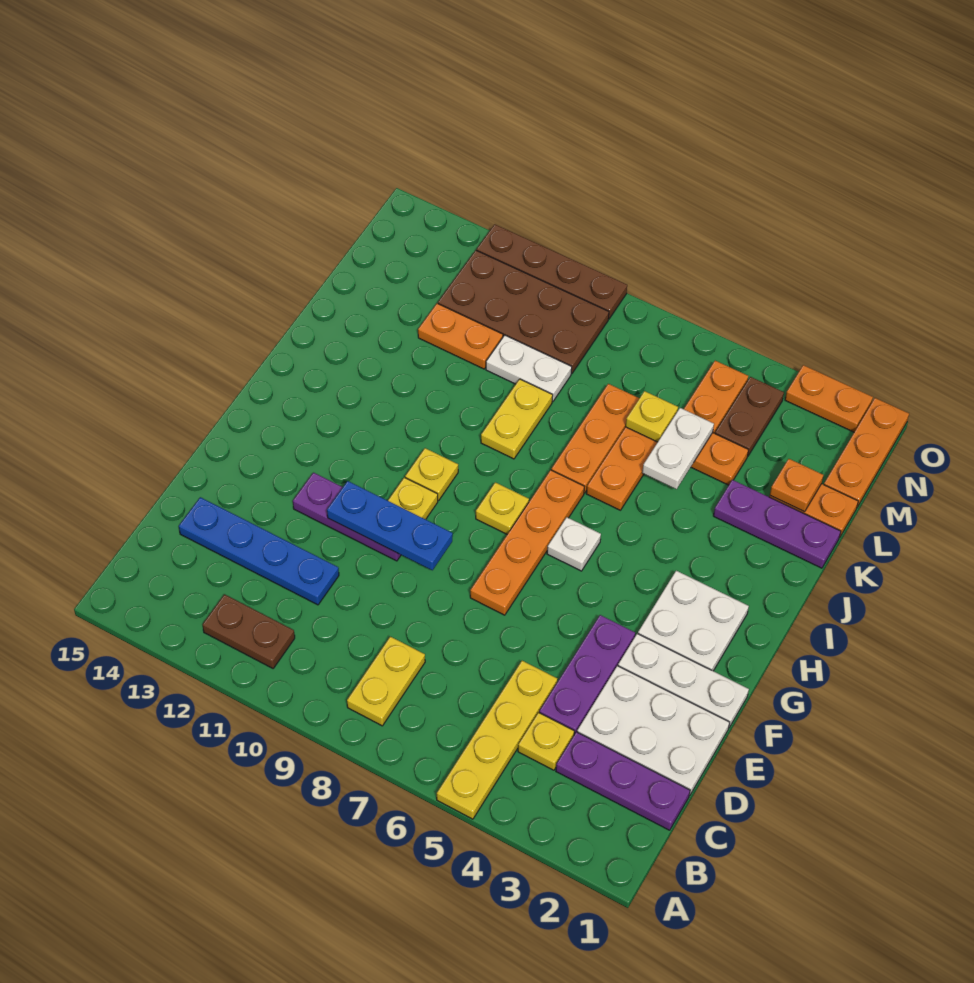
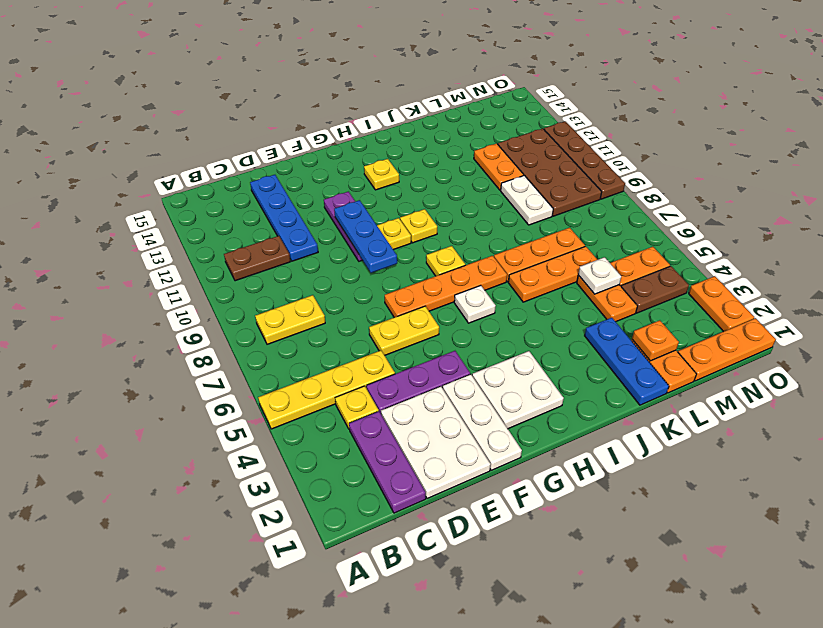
brown 1x2 plate [203,594,295,668] -> brown 1x2 plate turned to [224,236,290,281]
yellow 1x2 plate [481,379,553,459] -> yellow 1x2 plate moved to [369,306,439,355]
purple 1x3 plate [713,480,841,568] -> blue 1x3 plate [585,318,669,405]
white 1x2 plate [642,408,714,489] -> white 1x1 plate [578,257,621,294]
yellow 1x1 plate [626,391,678,442] -> yellow 1x1 plate moved to [364,159,399,190]

